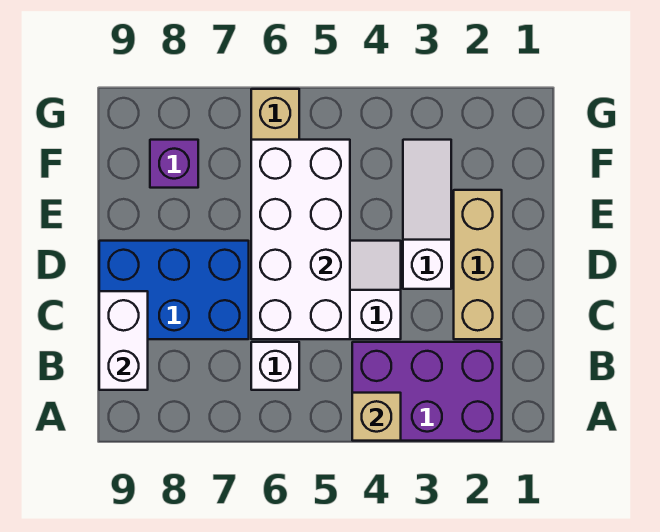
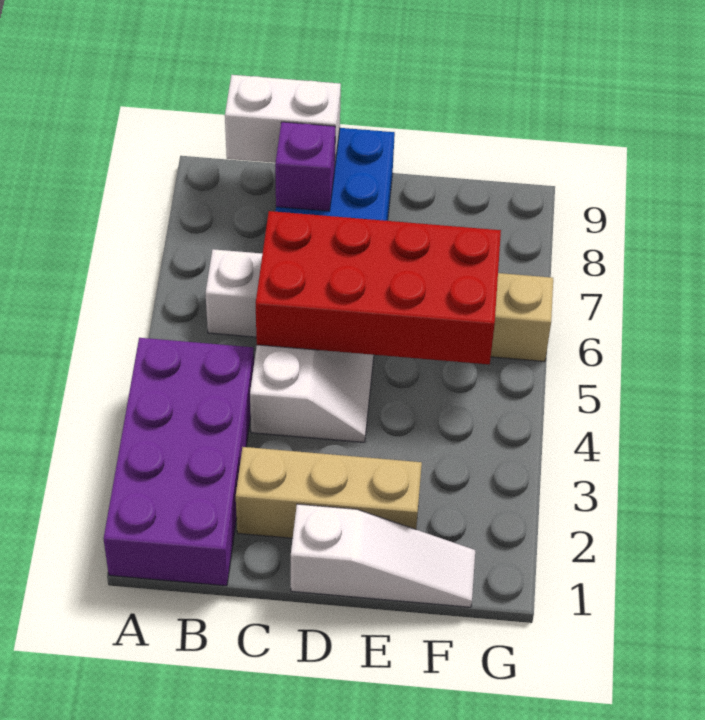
purple 2x3 brick [352,342,502,441] -> purple 2x4 brick [104,338,254,586]
tan 1x1 brick [352,393,401,441] -> none
white 2x4 brick [251,140,350,339] -> red 2x4 brick [256,211,501,364]
white 1x3 slope [403,140,451,289] -> white 1x3 slope moved to [291,504,475,607]
purple 1x1 brick [150,140,198,188] -> purple 1x1 brick moved to [275,122,335,211]

